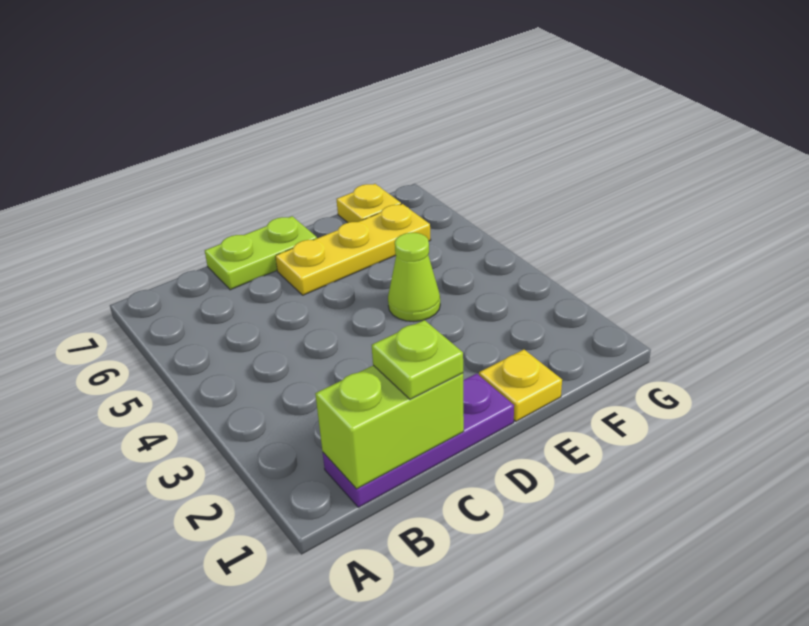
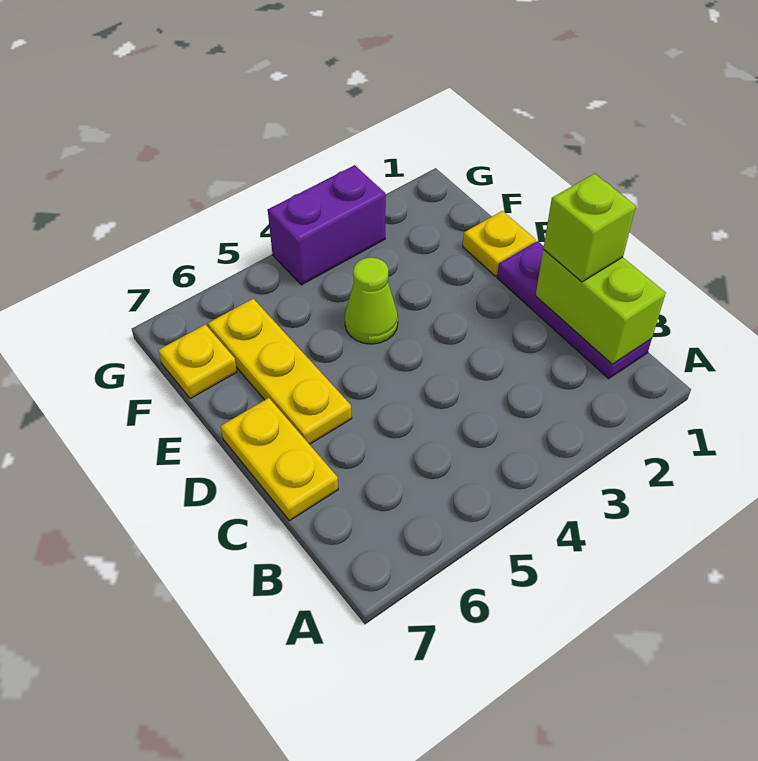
lime 1x1 plate [372,320,463,399] -> lime 1x1 brick [543,174,636,282]
lime 1x2 plate [205,216,317,290] -> yellow 1x2 plate [221,398,338,521]
none -> purple 1x2 brick [268,165,386,285]

